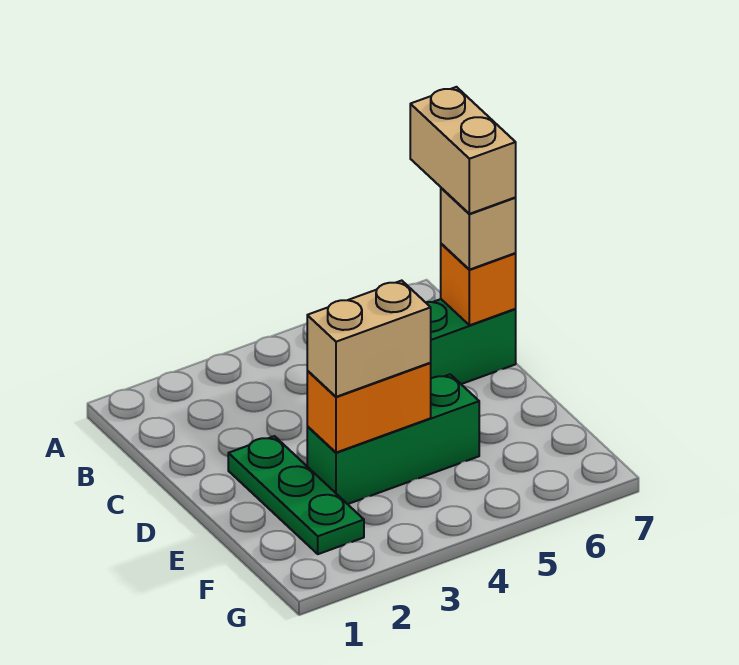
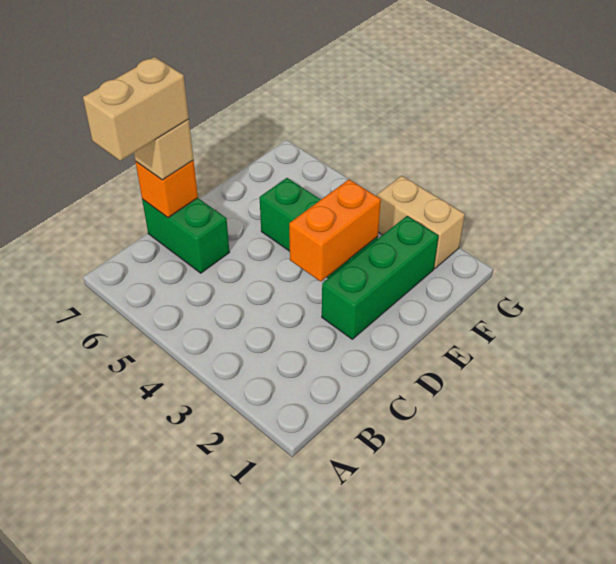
green 1x3 plate [228,436,364,554] -> green 1x3 brick [322,216,438,339]
orange 1x2 brick [307,363,431,453] -> orange 1x2 brick turned to [289,179,381,281]
tan 1x2 brick [307,281,431,397] -> tan 1x2 brick moved to [376,176,465,269]

